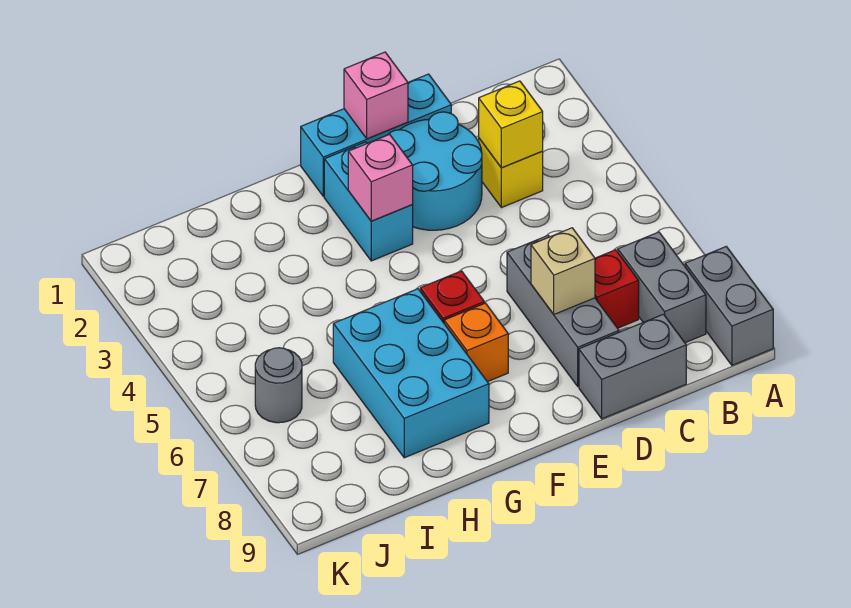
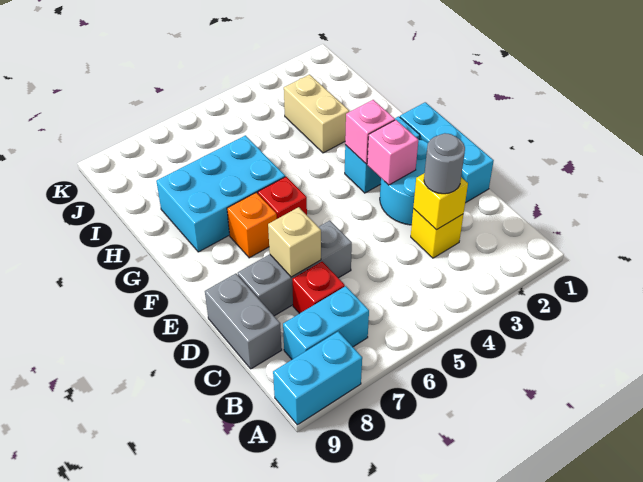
grey 1x2 brick [685,247,773,365] -> cyan 1x2 brick [273,331,362,425]
grey 1x2 brick [618,232,706,343] -> cyan 1x2 brick [283,286,369,359]
pink 1x1 brick [344,52,408,139] -> pink 1x1 brick moved to [367,120,418,185]
none -> tan 1x2 brick [284,75,349,153]
grey 1x1 round brick [255,348,302,423] -> grey 1x1 round brick moved to [424,133,465,194]

